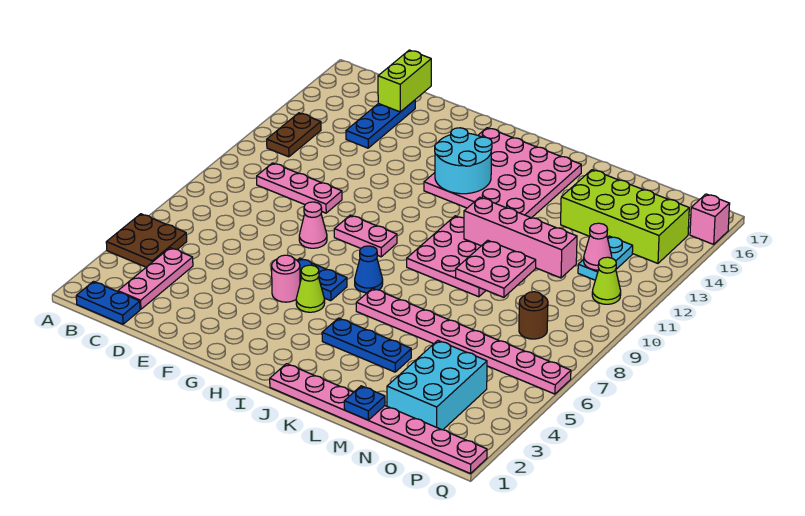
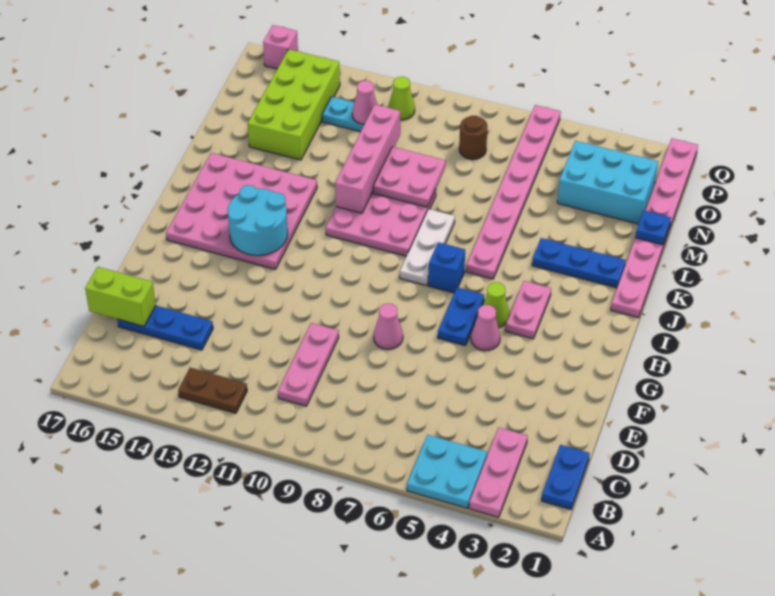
brown 2x2 plate [106,214,187,267] -> cyan 2x2 plate [407,435,487,508]
pink 1x3 plate [118,248,193,309] -> pink 1x3 plate turned to [469,428,528,517]
pink 1x1 round brick [272,255,300,302] -> pink 1x1 cone [471,305,500,351]
pink 1x2 plate [334,215,397,257] -> pink 1x2 plate moved to [506,281,551,339]
blue 1x1 cone [355,246,383,293] -> blue 1x1 brick [428,242,465,293]
none -> white 1x3 plate [400,209,455,286]
blue 1x3 plate [322,318,411,372] -> blue 1x3 plate turned to [532,238,626,288]

